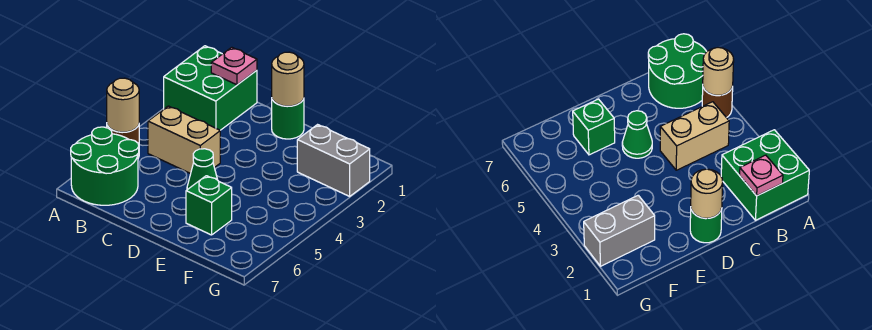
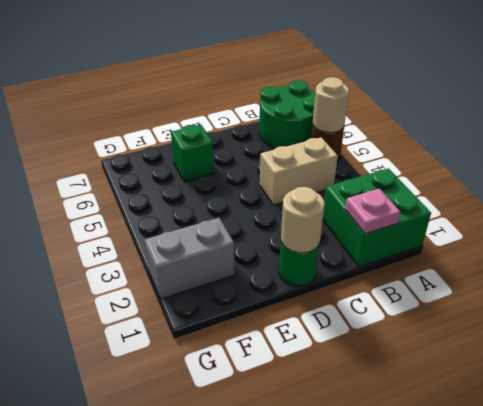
green 1x1 cone [187,149,218,190] -> none

